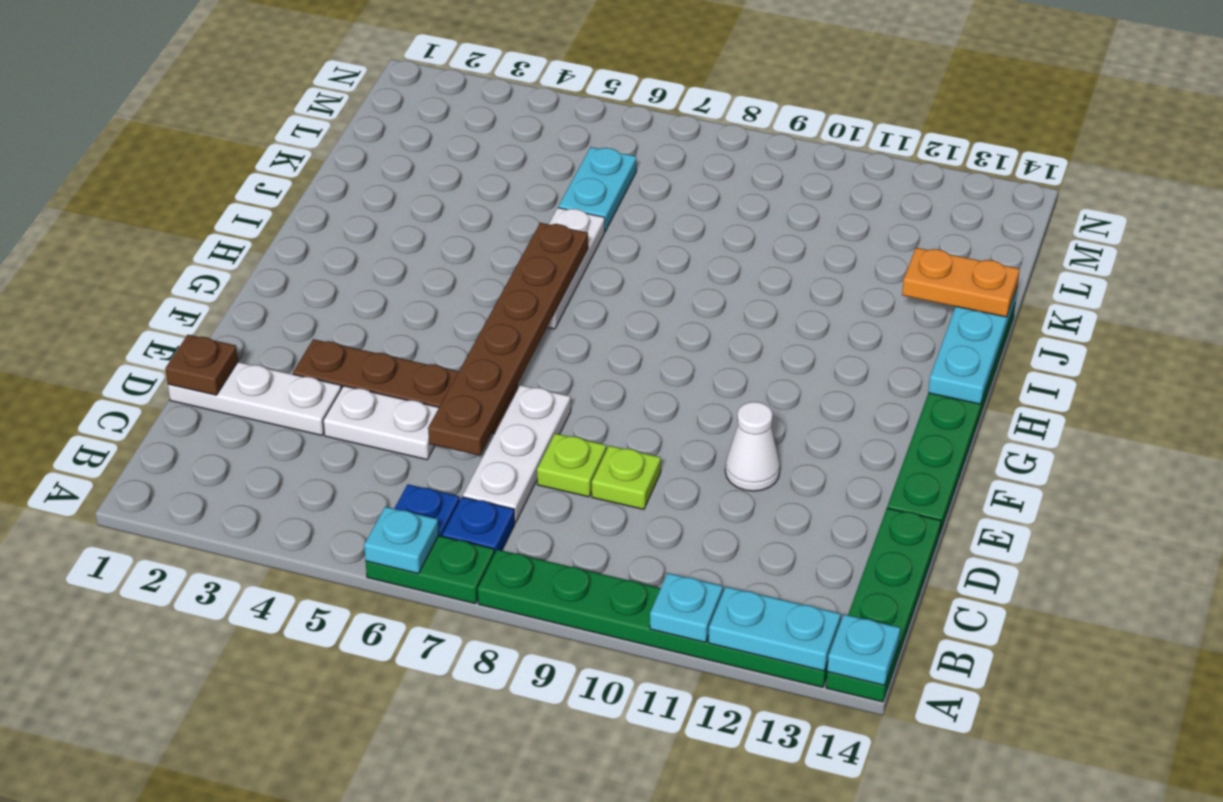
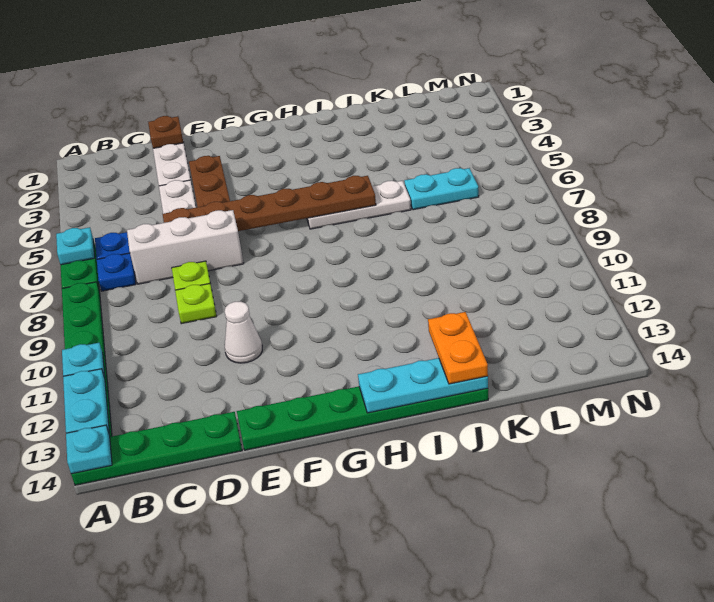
white 1x3 plate [463,385,571,523] -> white 1x3 brick [127,210,244,284]

